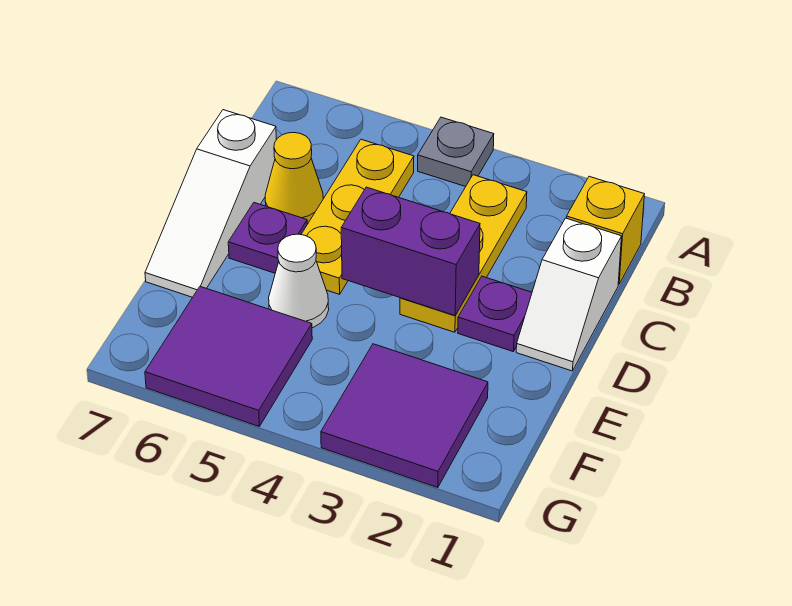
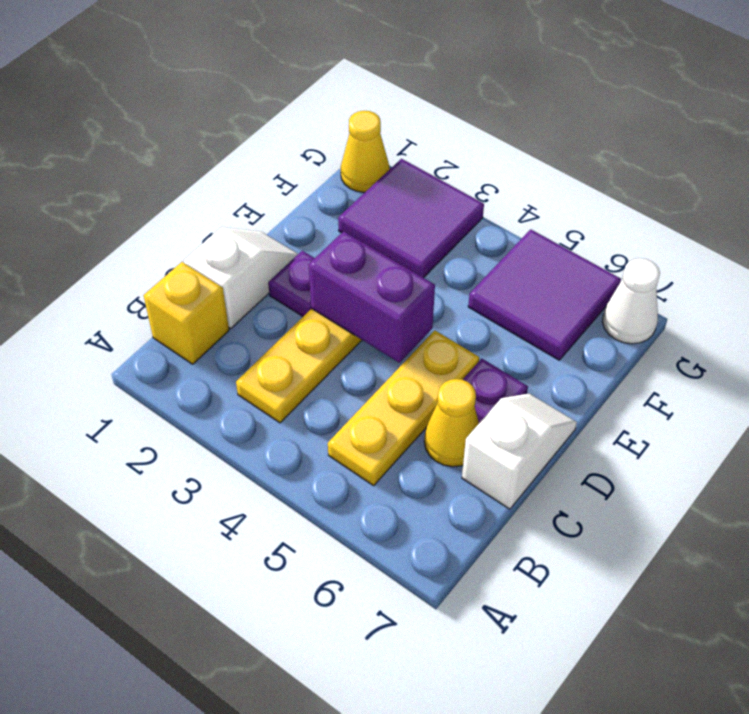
grey 1x1 plate [418,117,494,187] -> none
white 1x3 slope [145,110,276,297] -> white 1x2 slope [462,393,577,509]
white 1x1 cone [269,234,329,328] -> white 1x1 cone moved to [603,258,660,344]
none -> yellow 1x1 cone [341,111,390,192]

